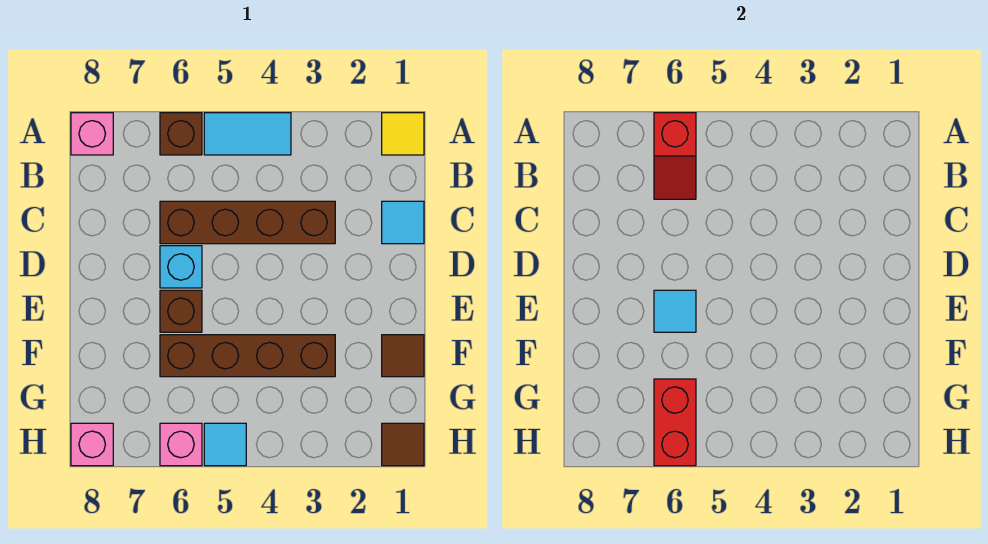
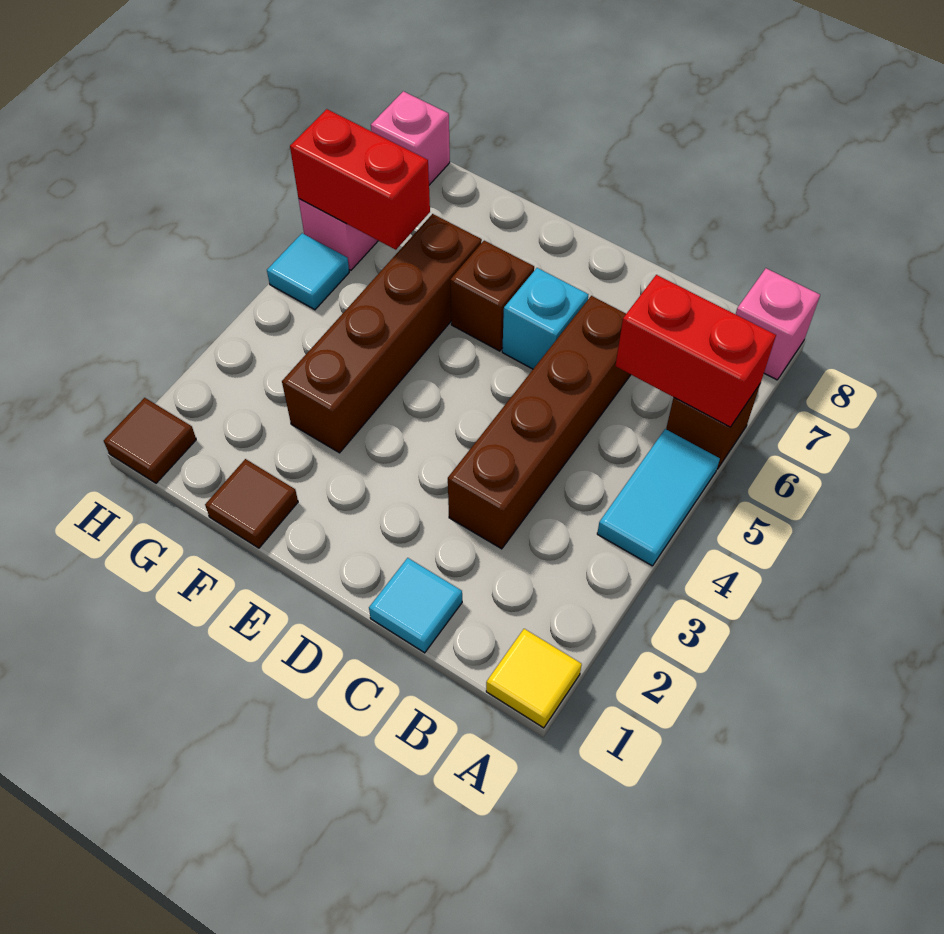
red 1x2 slope [654,113,696,199] -> red 1x2 brick [615,275,776,427]
cyan 1x1 tile [654,290,696,332] -> none

